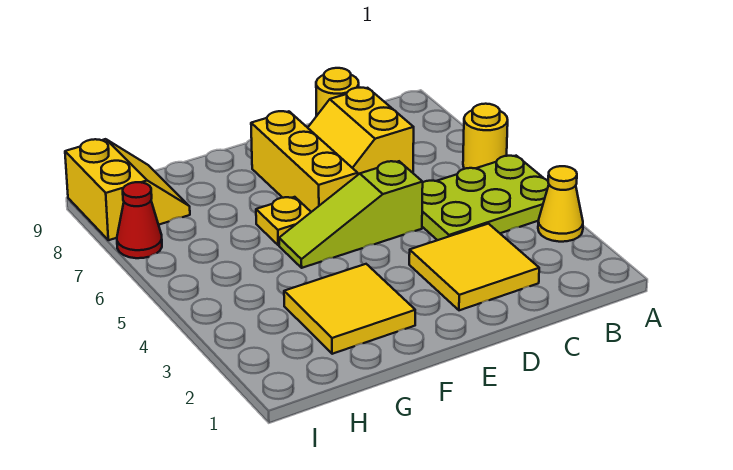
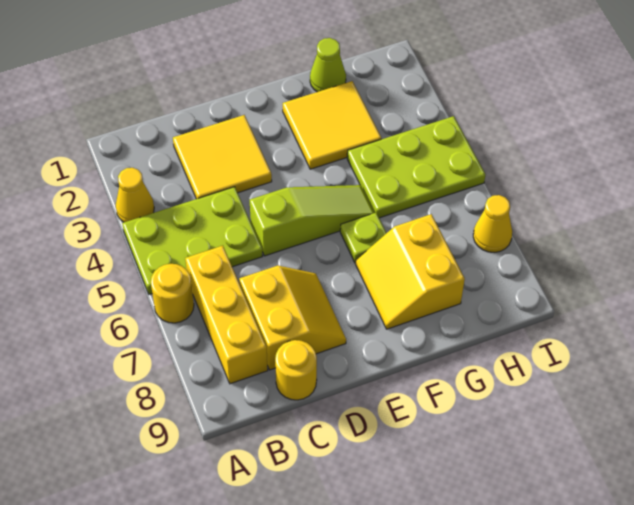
yellow 1x3 brick [251,111,358,212] -> yellow 1x3 brick moved to [185,246,268,384]
yellow 1x1 plate [256,197,311,245] -> lime 1x1 plate [340,213,386,263]
none -> lime 1x1 cone [310,38,346,92]
none -> lime 2x3 plate [347,116,485,218]
yellow 2x2 slope [65,139,190,240] -> yellow 2x2 slope moved to [356,214,465,329]
red 1x1 cone [117,182,162,258] -> yellow 1x1 cone [473,195,512,252]

